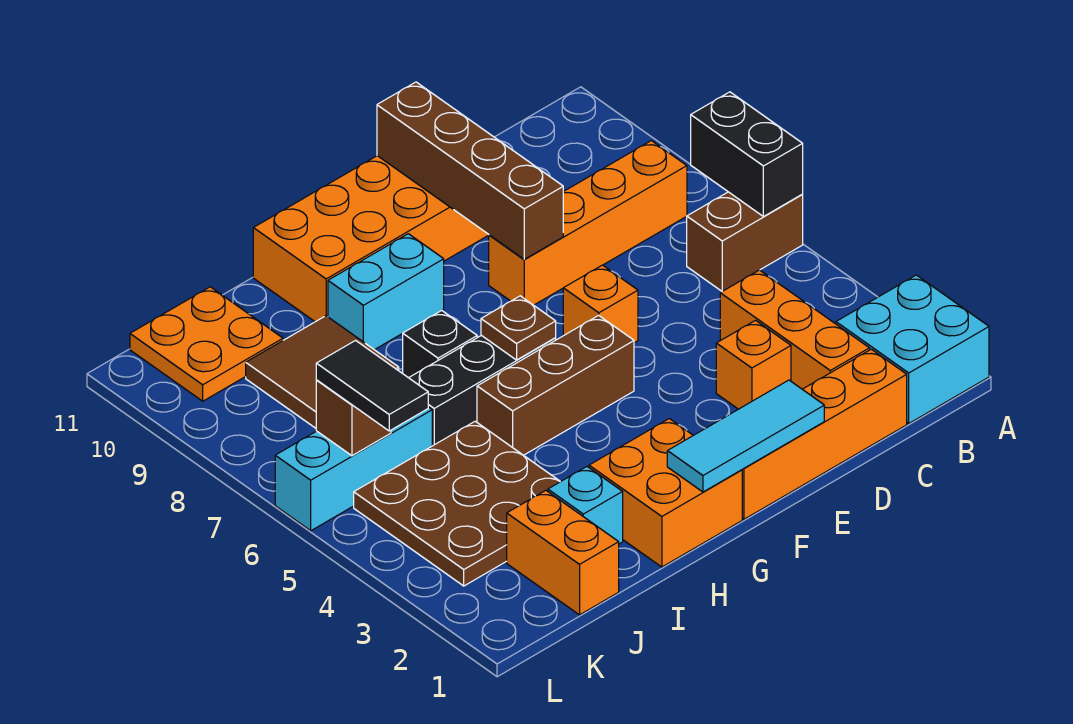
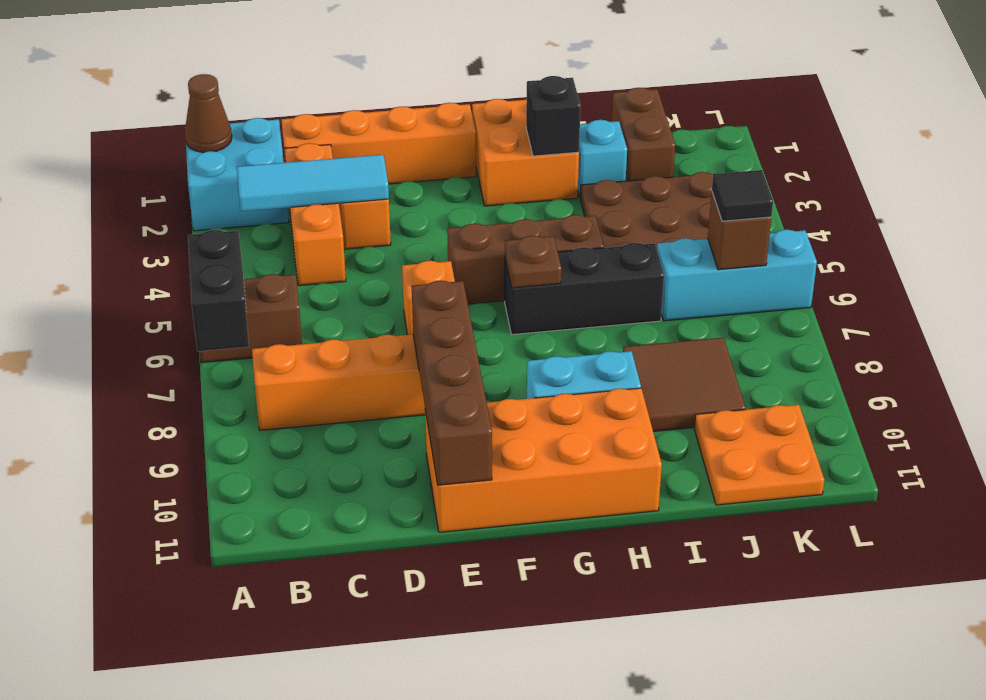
none -> brown 1x1 cone [185,74,232,152]
cyan 1x3 tile [667,380,824,492] -> cyan 1x3 tile moved to [237,155,389,211]
black 1x1 brick [403,311,477,378] -> black 1x1 brick moved to [526,76,581,156]
orange 1x2 brick [507,490,619,615] -> brown 1x2 brick [612,88,675,181]
black 1x2 tile [316,341,428,431] -> black 1x1 tile [712,170,773,221]

